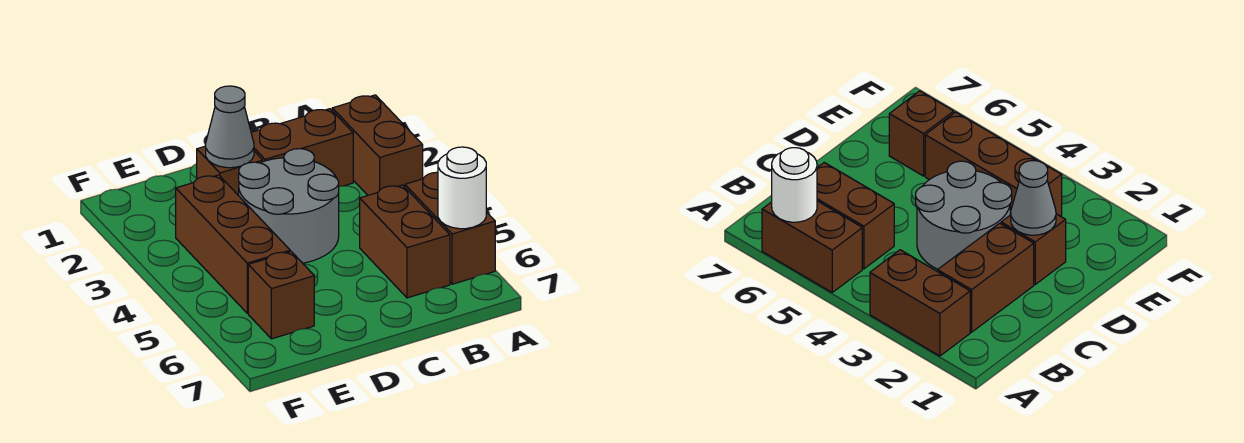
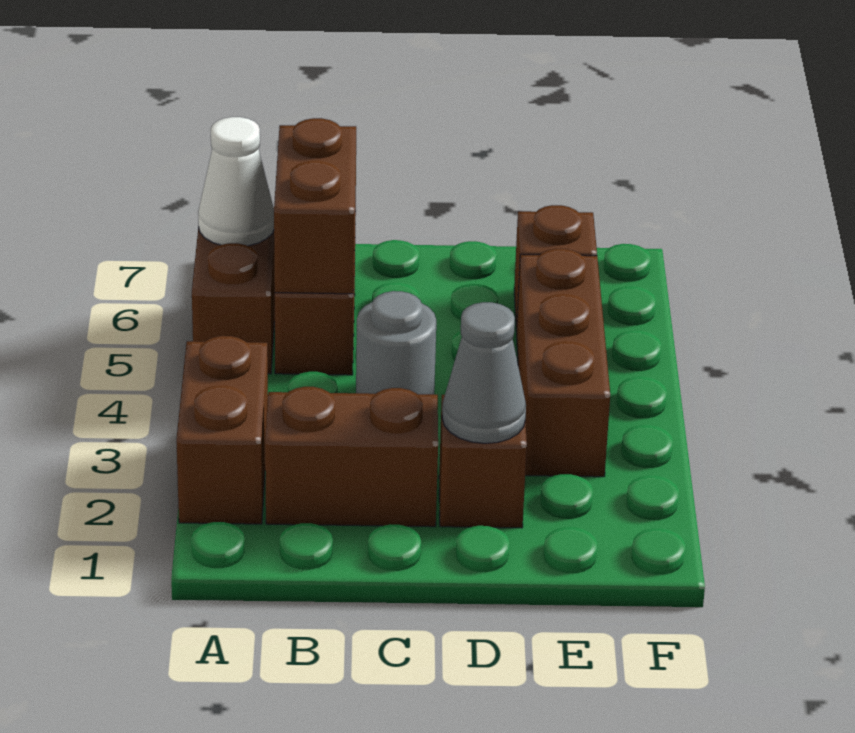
white 1x1 round brick [438,147,486,229] -> white 1x1 cone [198,117,274,246]
none -> brown 1x2 brick [274,118,356,294]
grey 2x2 round brick [239,149,339,263] -> grey 1x1 round brick [356,291,436,394]

